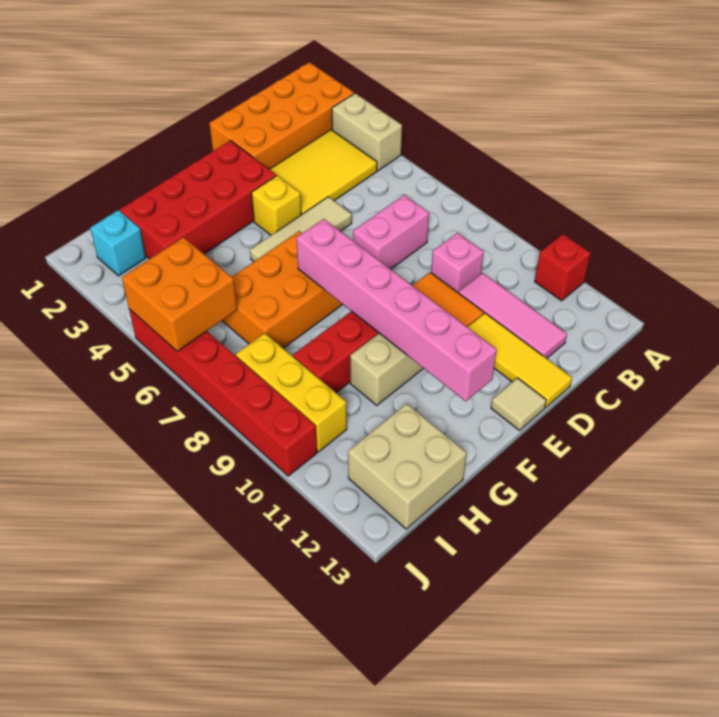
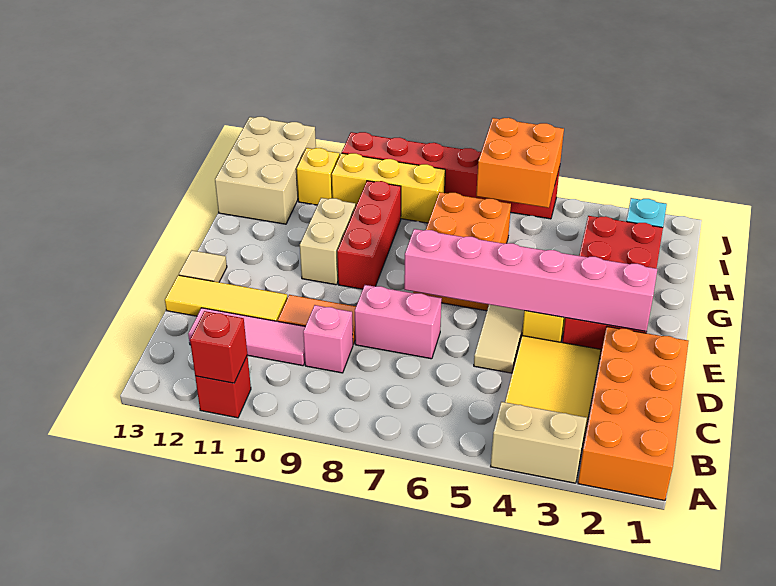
none -> red 1x1 brick [190,311,247,383]
pink 1x2 brick [353,195,429,269] -> pink 1x2 brick turned to [355,285,442,359]
pink 1x6 brick [296,219,497,401] -> pink 1x6 brick moved to [404,229,657,332]
tan 2x2 brick [348,404,467,529] -> tan 2x3 brick [215,117,316,224]
none -> yellow 1x1 brick [296,148,340,205]

